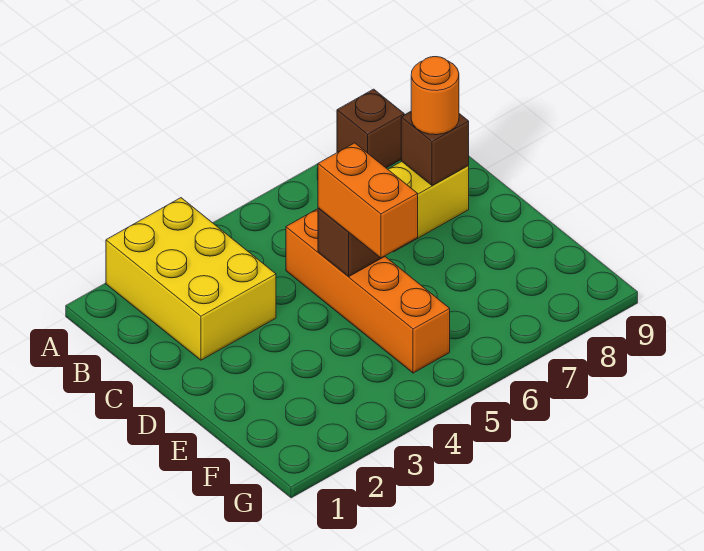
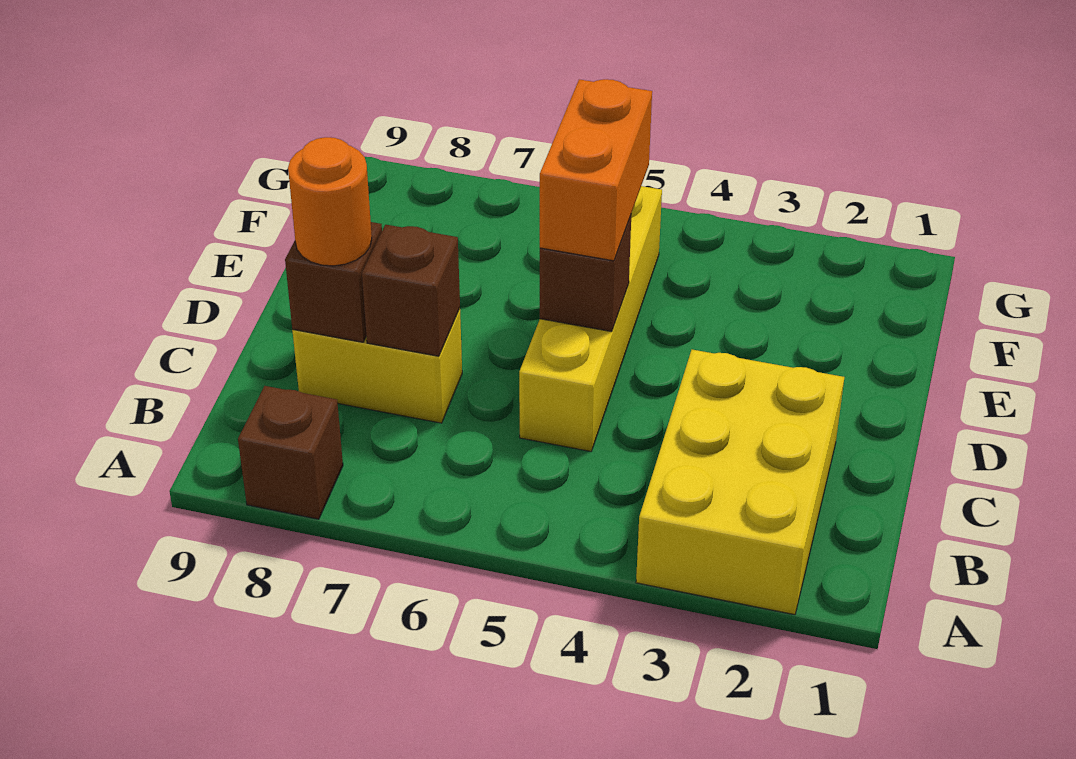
orange 1x4 brick [286,209,450,373] -> yellow 1x4 brick [519,186,662,451]
none -> brown 1x1 brick [362,225,460,356]

